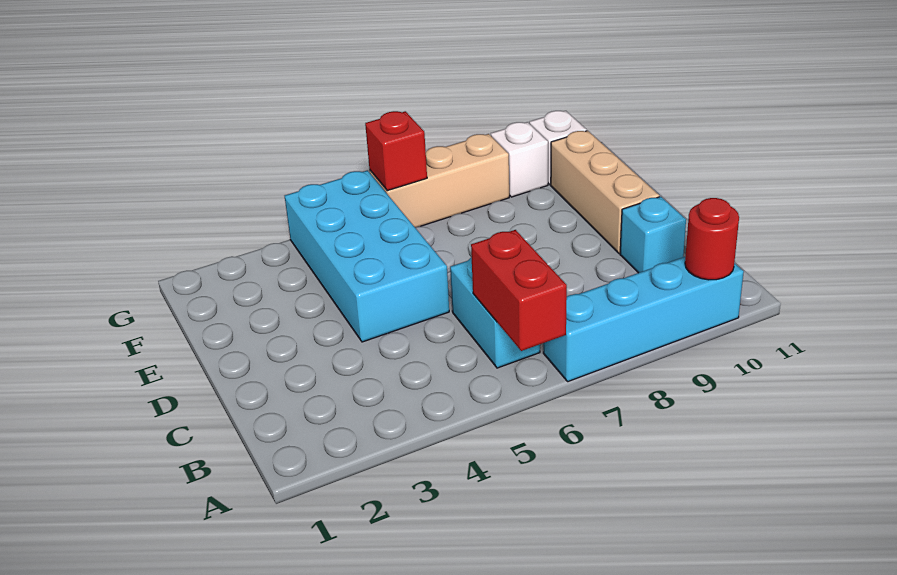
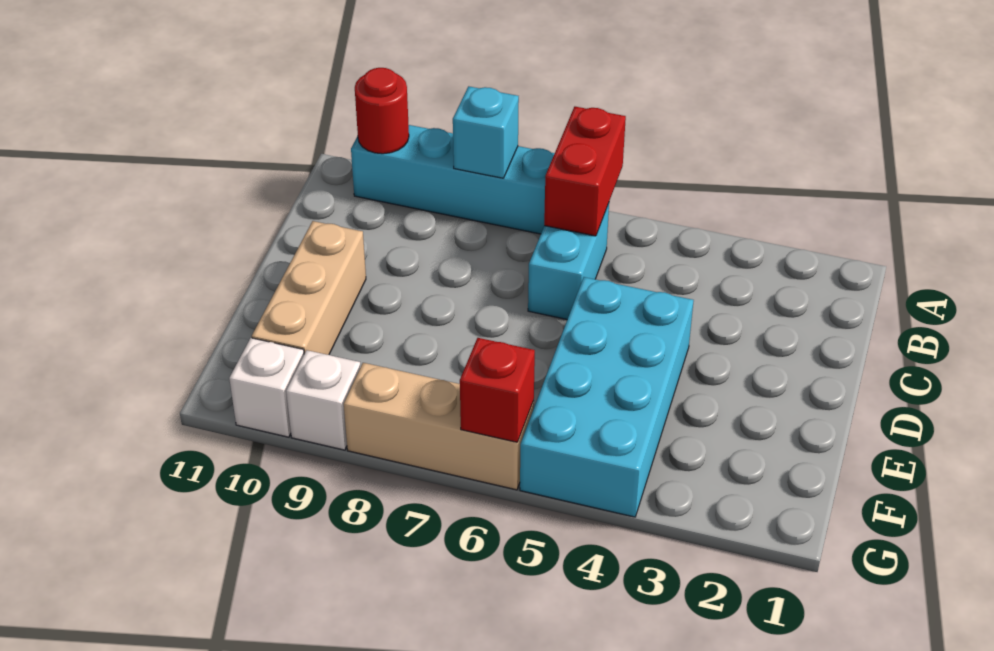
cyan 1x1 brick [620,197,686,273] -> cyan 1x1 brick moved to [453,86,519,178]

